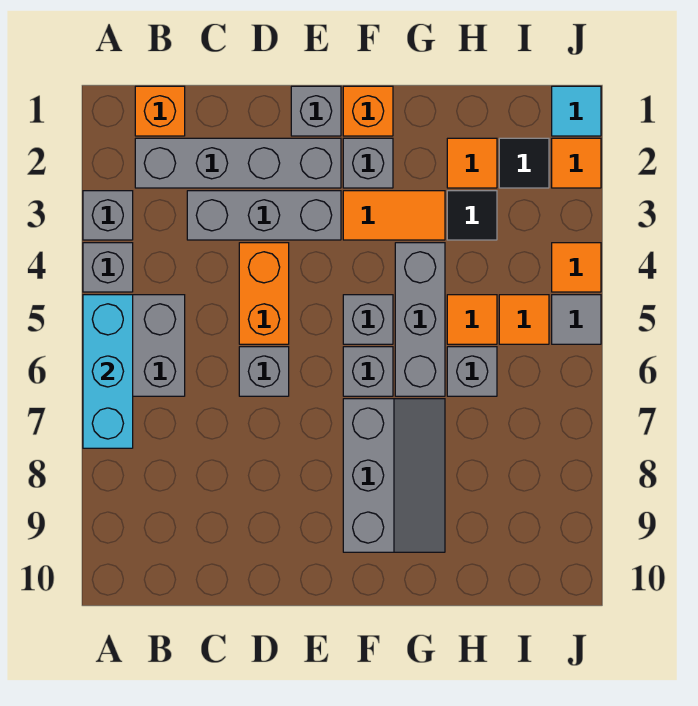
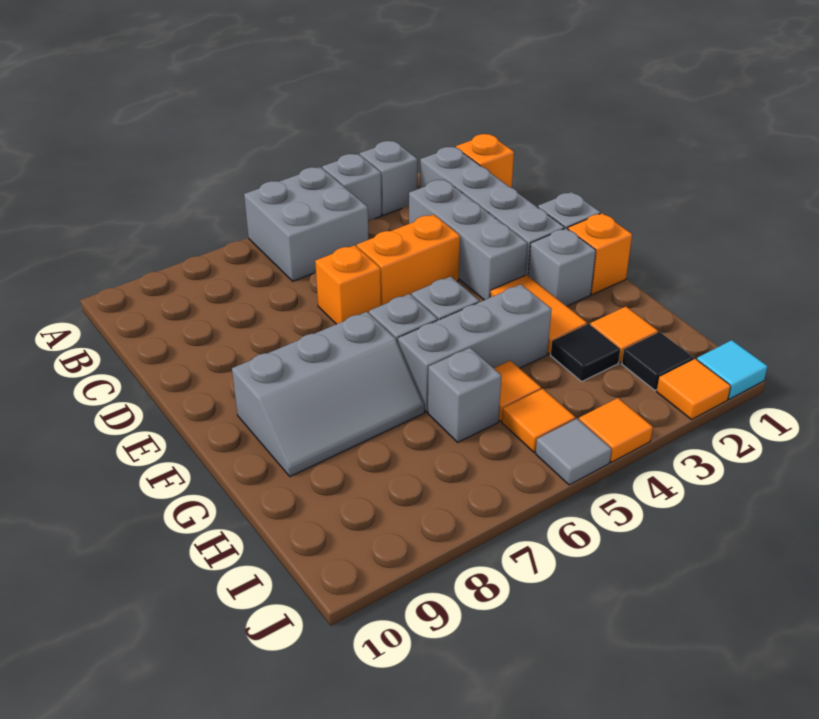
cyan 1x3 brick [83,295,133,448] -> none
grey 1x1 brick [239,347,289,396] -> orange 1x1 brick [315,245,381,324]

